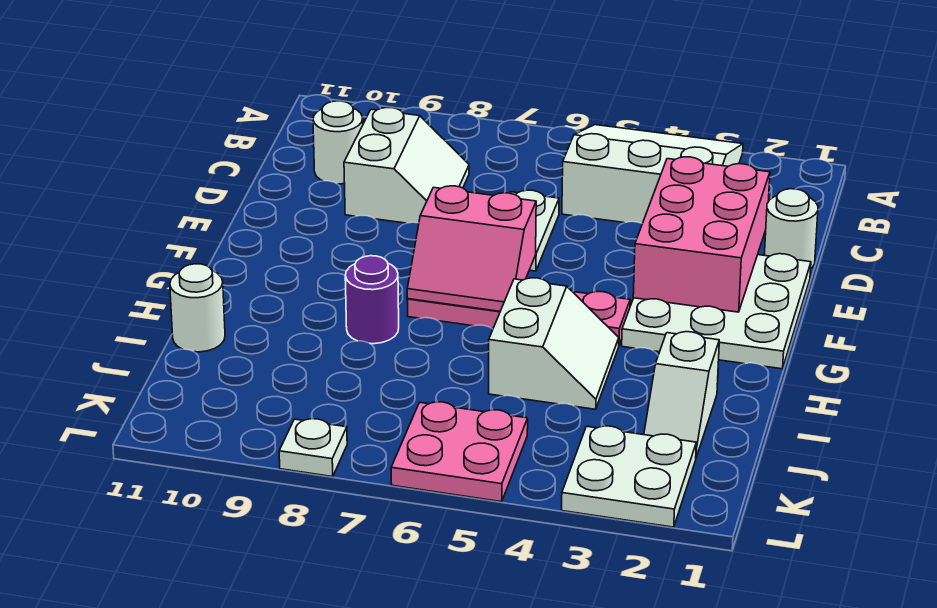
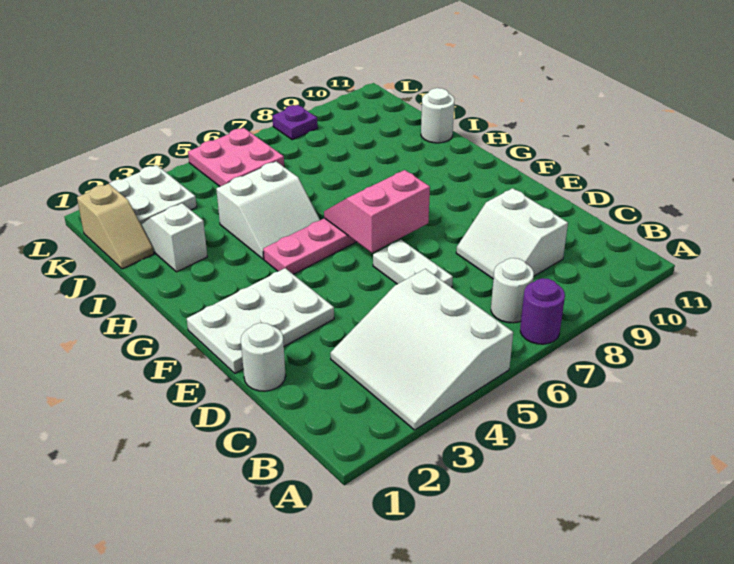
white 3x3 slope [562,125,743,224] -> white 3x3 slope turned to [330,269,513,430]
white 1x1 round brick [313,101,363,184] -> white 1x1 round brick moved to [491,258,534,323]
pink 2x3 brick [633,157,770,312] -> none
white 3x3 plate [622,254,811,369] -> white 2x3 plate [187,268,334,373]
white 2x2 slope [489,278,619,409] -> white 2x2 slope turned to [216,162,320,259]
purple 1x1 round brick [345,256,399,344] -> purple 1x1 round brick moved to [520,278,565,344]
none -> tan 1x2 slope [77,184,154,269]
white 1x1 plate [279,419,347,477] -> purple 1x1 plate [272,105,318,140]

